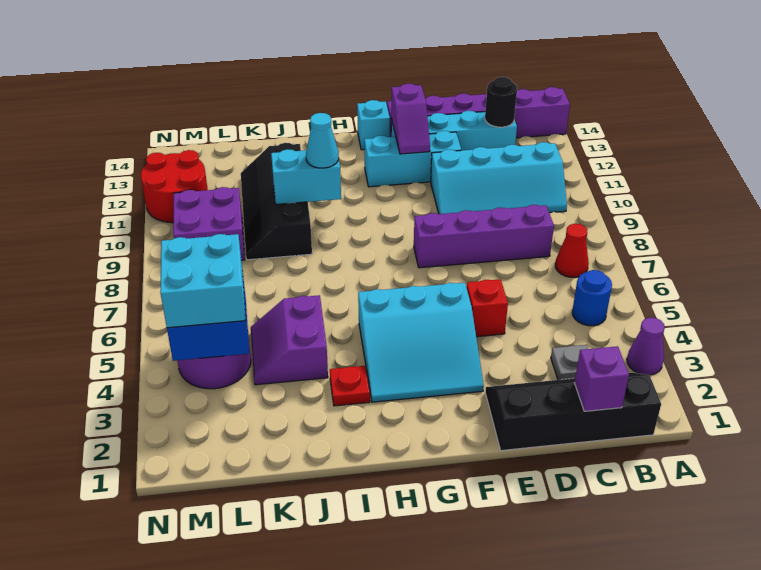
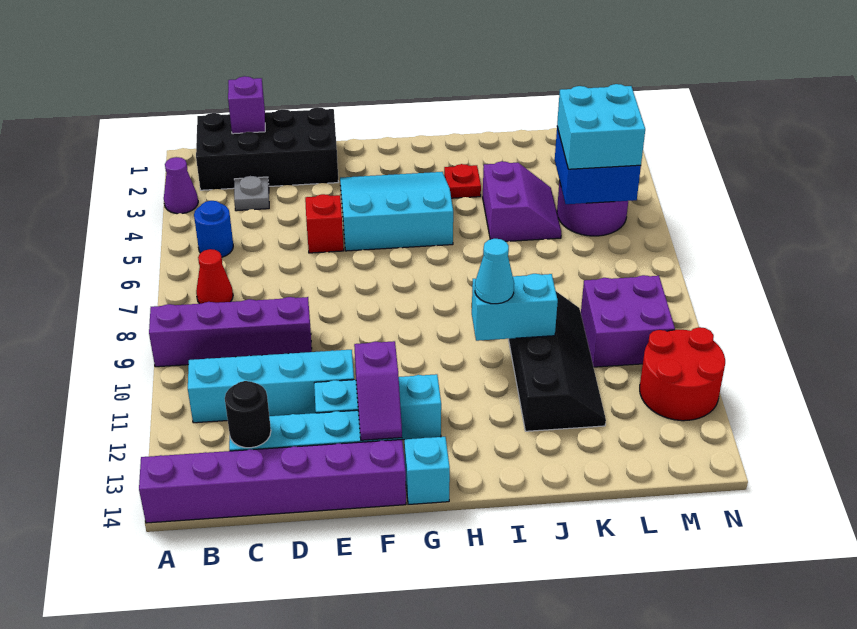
black 2x4 slope [485,373,661,451] -> black 2x4 brick [196,107,338,190]
purple 1x4 brick [414,205,554,268] -> purple 1x4 brick moved to [149,297,312,367]
purple 1x2 slope [391,84,430,154] -> purple 1x2 slope turned to [354,341,402,440]

